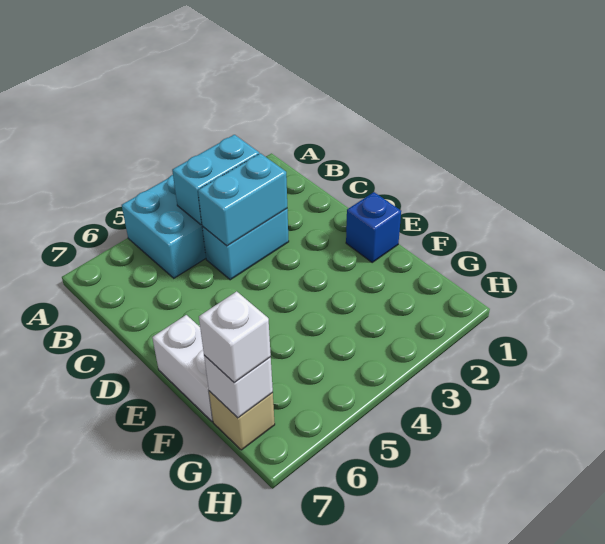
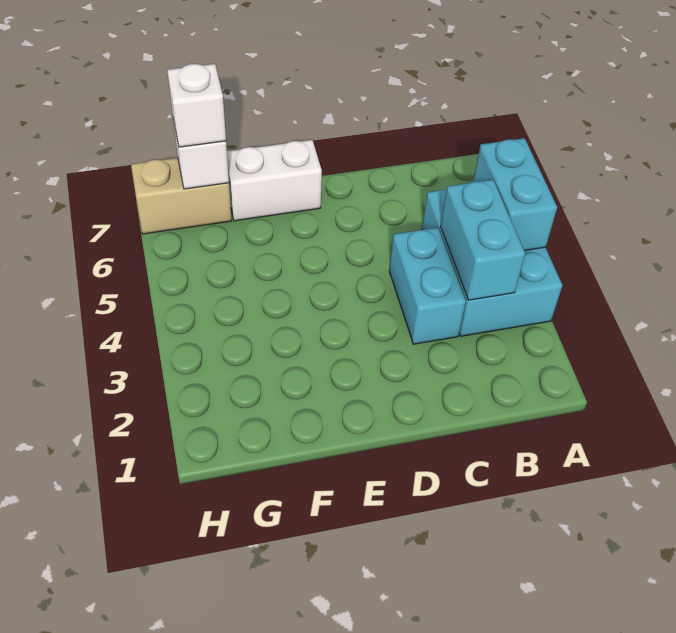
cyan 1x2 brick [198,153,287,246] -> cyan 1x2 brick moved to [473,138,557,251]
blue 1x1 brick [346,192,401,262] -> none
tan 1x1 brick [209,391,275,450] -> tan 1x2 brick [131,158,232,234]

